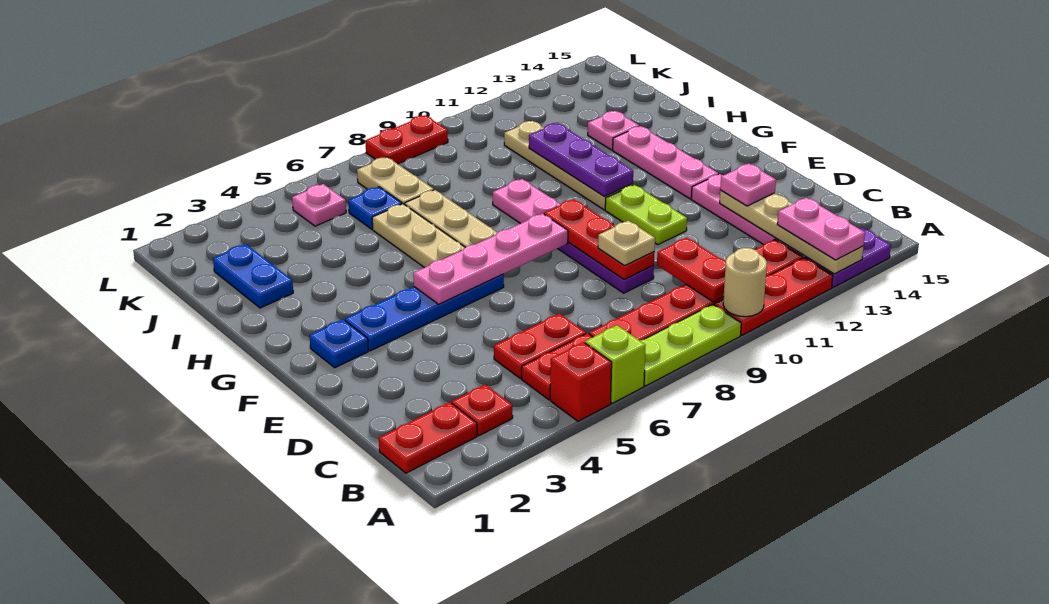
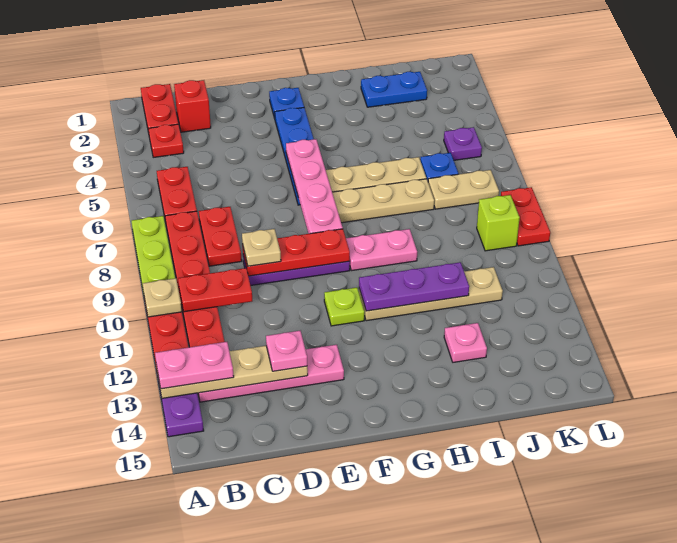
red 1x1 brick [550,342,612,421] -> red 1x1 brick moved to [174,80,211,132]
lime 1x1 brick [585,325,646,403] -> lime 1x1 brick moved to [477,195,520,251]
tan 1x1 round brick [723,248,767,317] -> tan 1x1 plate [143,278,182,317]
red 1x2 plate [494,314,586,379] -> red 1x2 plate moved to [199,207,242,266]
lime 1x2 plate [605,185,687,245] -> lime 1x1 plate [324,288,364,326]
pink 1x3 plate [613,126,718,199] -> none
pink 1x1 plate [292,184,346,226] -> purple 1x1 plate [444,127,482,160]

